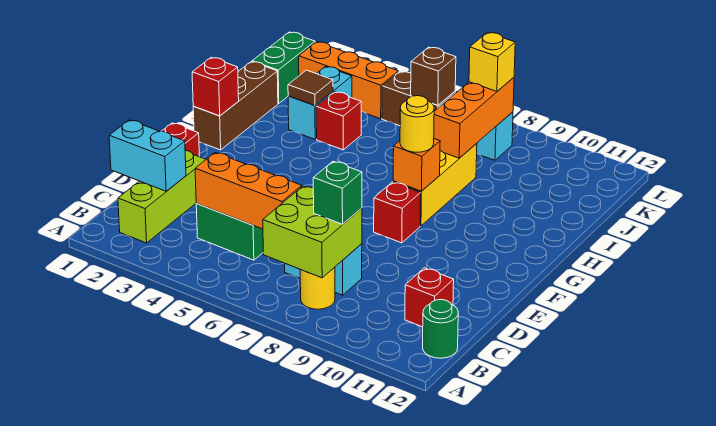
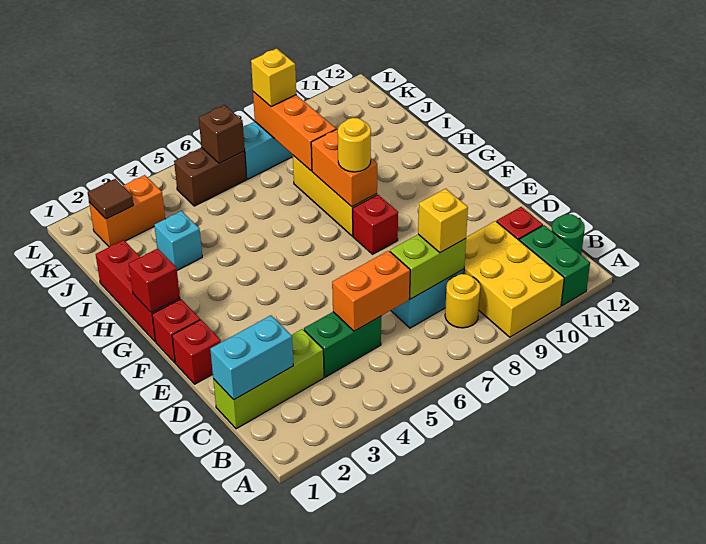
none -> yellow 2x3 brick [464,221,564,337]
lime 1x3 brick [118,150,206,243] -> lime 1x3 brick turned to [213,329,324,429]
lime 2x2 brick [263,186,362,278] -> lime 1x2 brick [390,234,466,299]
orange 1x3 brick [195,153,302,229] -> orange 1x2 brick [332,251,410,331]
green 1x1 brick [313,161,362,224] -> yellow 1x1 brick [418,189,468,253]
brown 1x3 brick [193,62,278,150] -> red 1x3 brick [96,240,180,342]
orange 1x1 brick [393,139,440,191] -> orange 1x2 brick [311,129,377,207]
cyan 1x2 brick [288,67,352,139] -> cyan 1x1 brick [154,211,202,270]
brown 1x1 tile [288,70,333,105] -> brown 1x1 tile moved to [88,179,134,219]
red 1x1 brick [316,92,361,150] -> red 1x1 brick moved to [152,299,200,363]
green 1x2 brick [252,32,315,104] -> green 1x2 brick moved to [519,225,590,306]
orange 1x3 brick [299,42,398,119] -> orange 1x2 brick [89,175,165,247]

